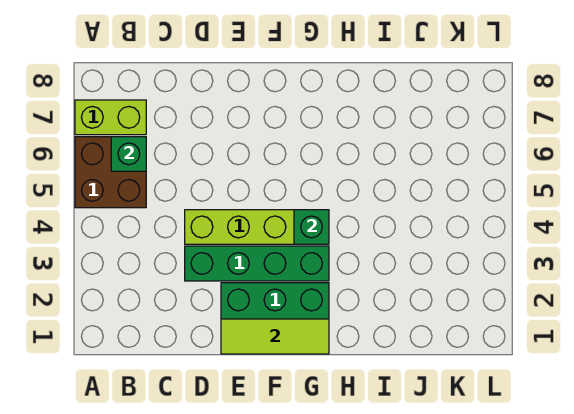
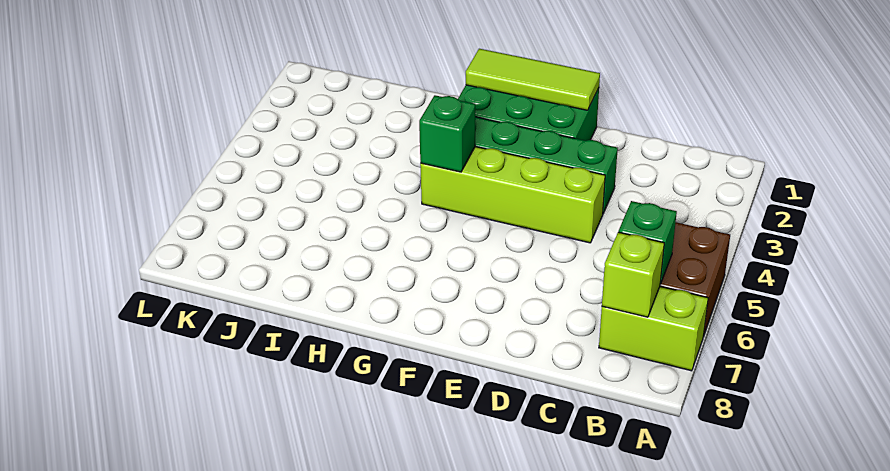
none -> lime 1x1 brick [602,232,664,317]

